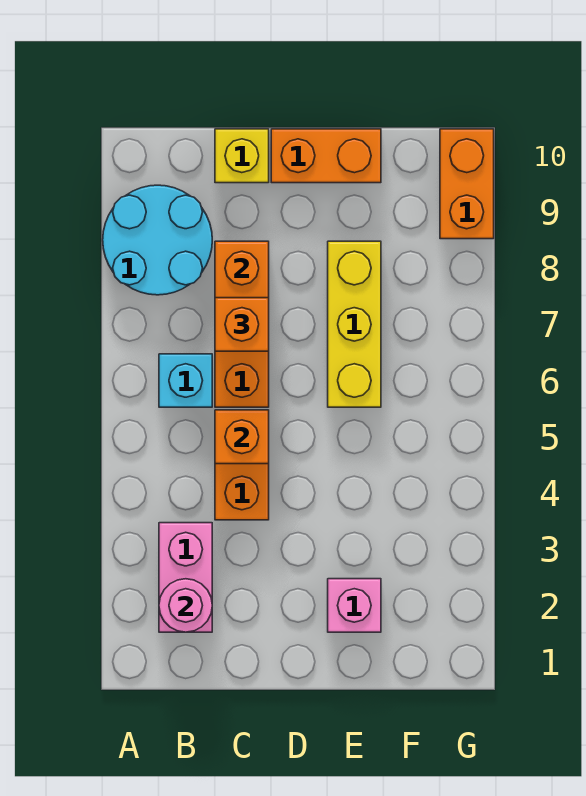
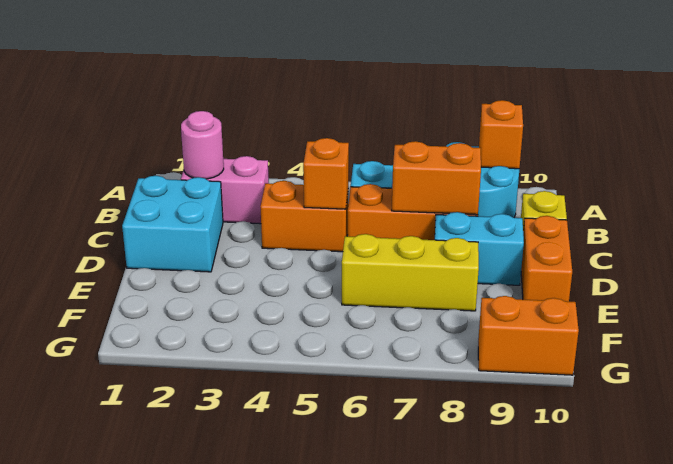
none -> cyan 2x2 brick [122,176,223,272]
orange 1x1 brick [215,298,269,351] -> orange 1x1 brick moved to [479,100,523,169]
none -> cyan 1x2 brick [435,212,524,285]
pink 1x1 brick [328,579,381,632] -> none

